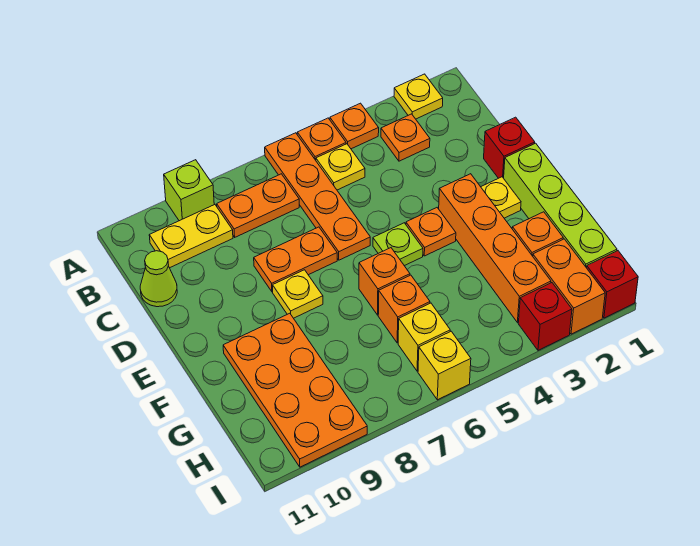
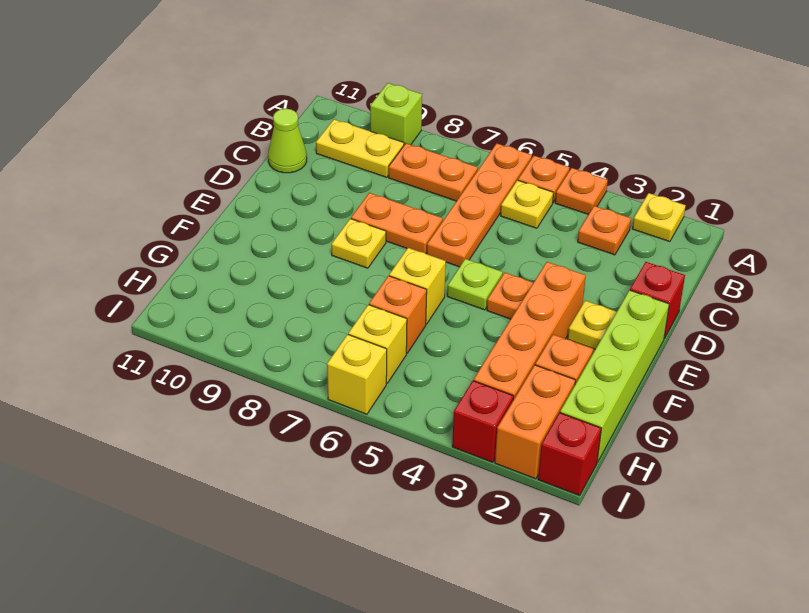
orange 1x1 brick [359,248,410,315] -> yellow 1x1 brick [389,248,446,324]
orange 2x4 plate [223,313,367,467] -> none

